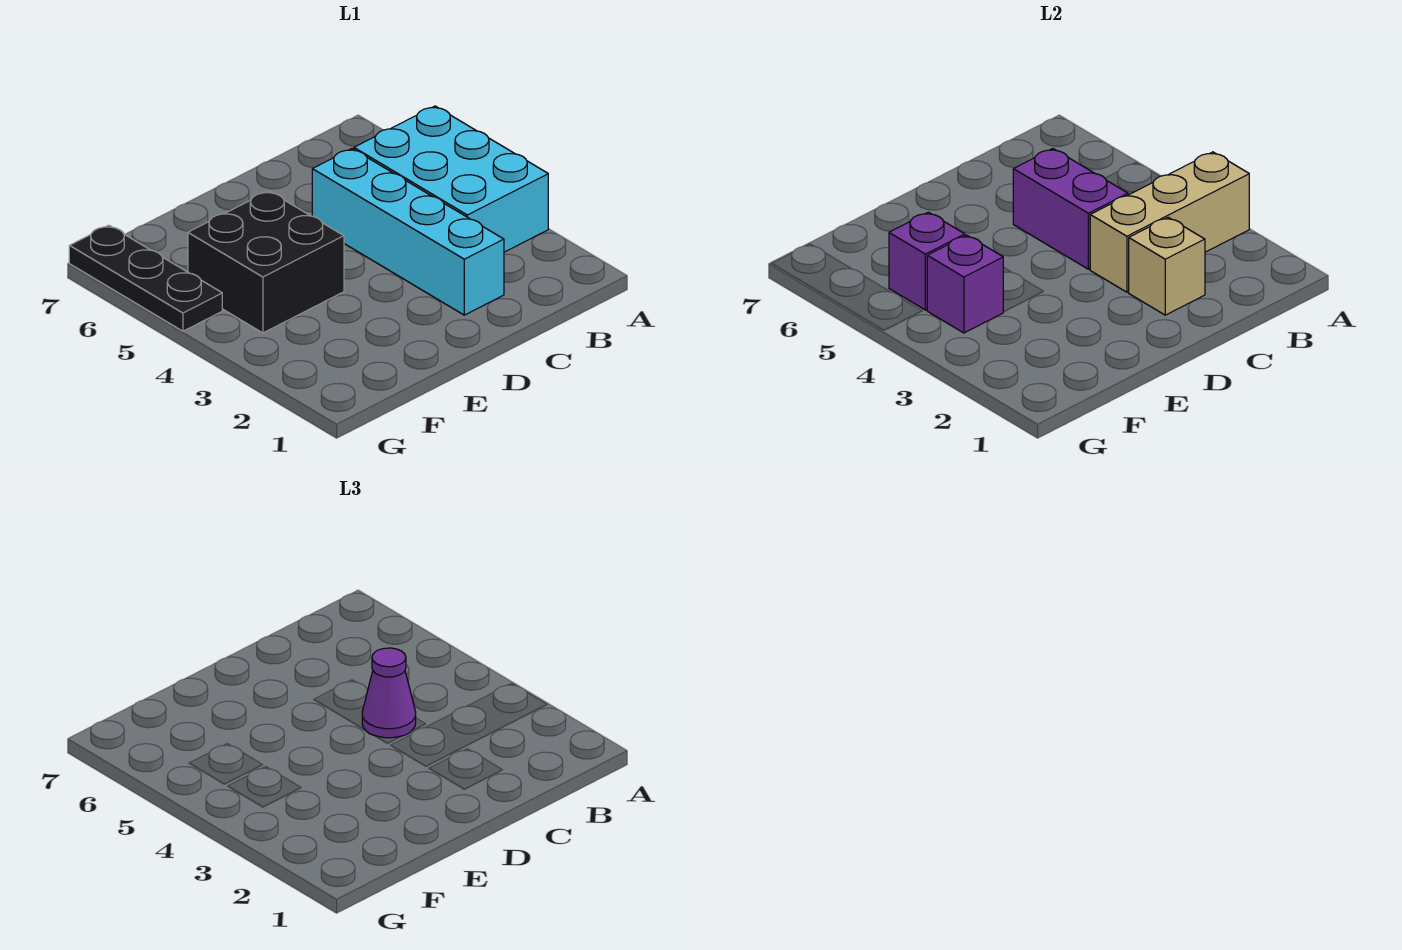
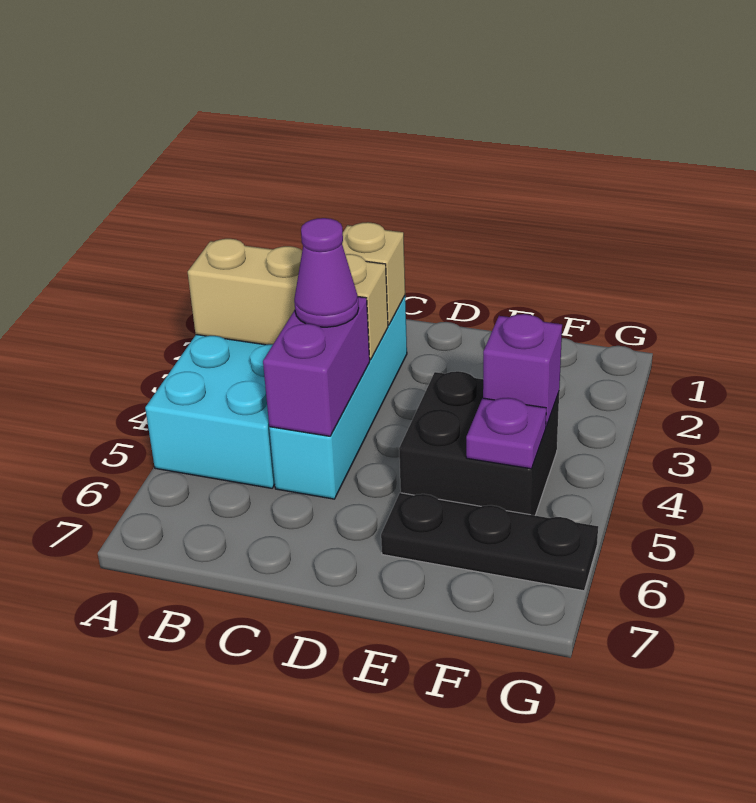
purple 1x1 brick [889,212,965,310] -> purple 1x1 plate [466,398,546,469]
black 1x3 plate [69,225,222,331] -> black 1x3 plate turned to [381,493,598,591]

